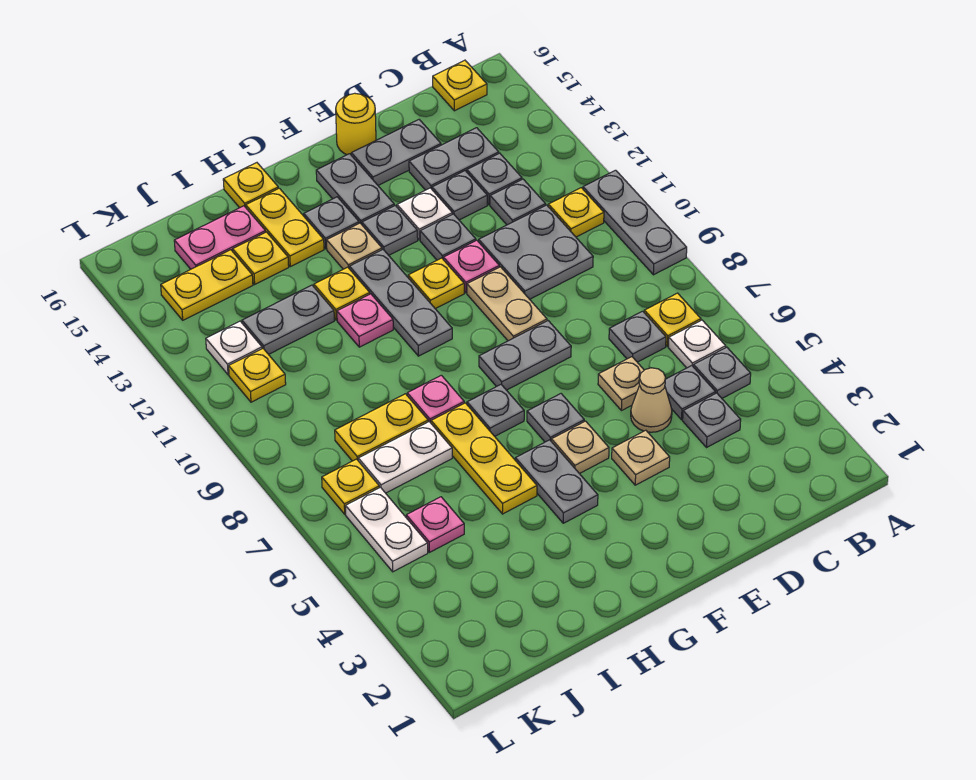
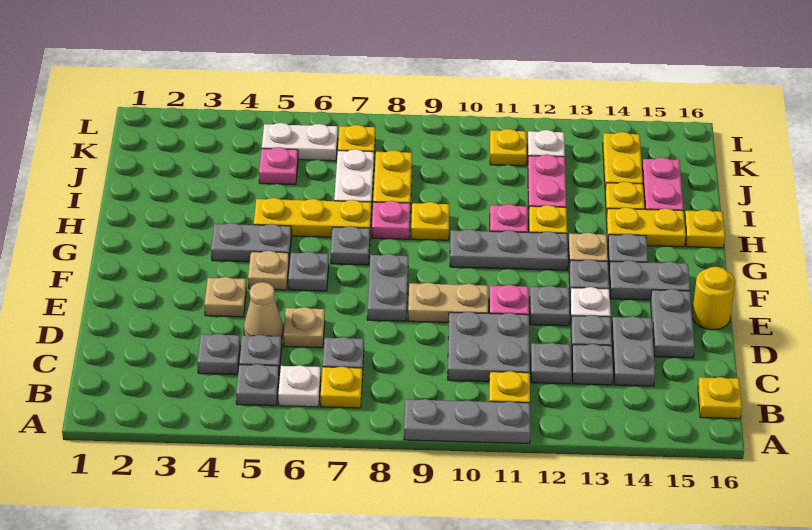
yellow 1x1 plate [408,258,464,309] -> yellow 1x1 plate moved to [411,202,449,240]
grey 1x2 plate [242,285,334,354] -> pink 1x2 plate [528,154,566,211]

